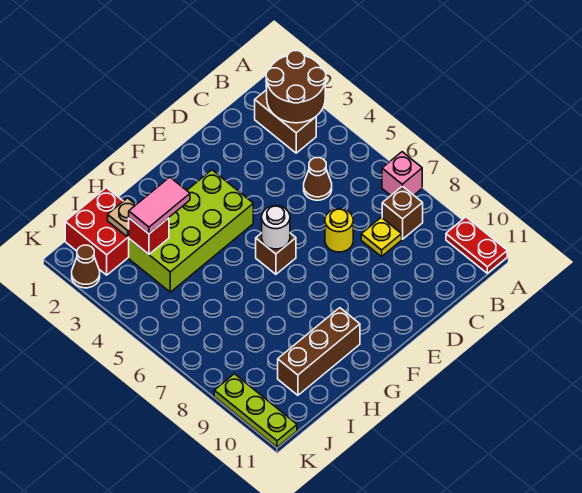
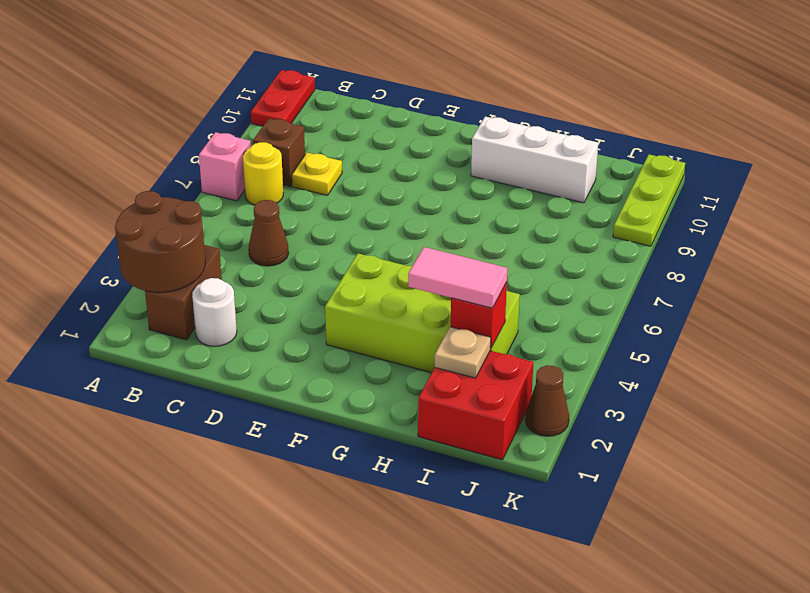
yellow 1x1 round brick [325,209,353,252] -> yellow 1x1 round brick moved to [243,142,283,205]
brown 1x1 brick [256,233,296,274] -> none
white 1x1 round brick [262,206,290,249] -> white 1x1 round brick moved to [192,278,237,346]
brown 1x3 brick [278,308,360,395] -> white 1x3 brick [471,117,598,203]

